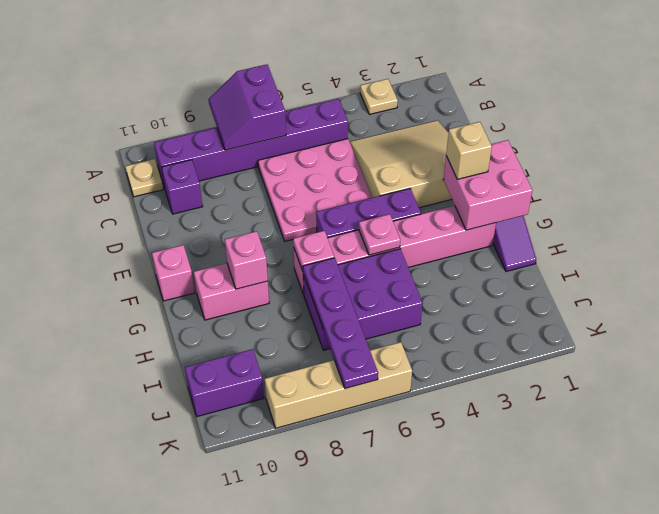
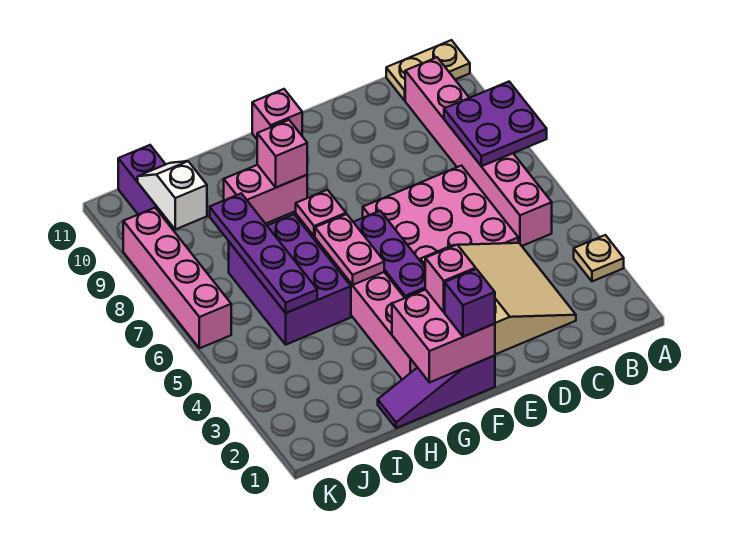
purple 2x2 slope [209,64,286,150] -> purple 2x2 plate [444,82,547,166]
purple 1x6 brick [154,99,348,188] -> pink 1x6 brick [405,57,552,246]
tan 1x1 plate [125,159,163,197] -> tan 1x2 plate [386,40,470,100]
purple 1x1 brick [162,160,203,214] -> purple 1x1 brick moved to [445,269,495,337]
tan 1x1 brick [446,122,492,179] -> pink 1x1 brick [425,245,476,312]
pink 1x1 plate [359,214,400,255] -> pink 1x2 plate [315,214,384,285]
pink 1x2 brick [194,263,269,320] -> pink 1x2 brick turned to [224,165,307,224]
purple 1x4 plate [303,258,378,389] -> purple 1x4 plate turned to [210,193,317,313]
none -> white 1x2 slope [138,161,207,229]
tan 1x4 brick [265,342,412,428] -> pink 1x4 brick [123,208,231,348]

